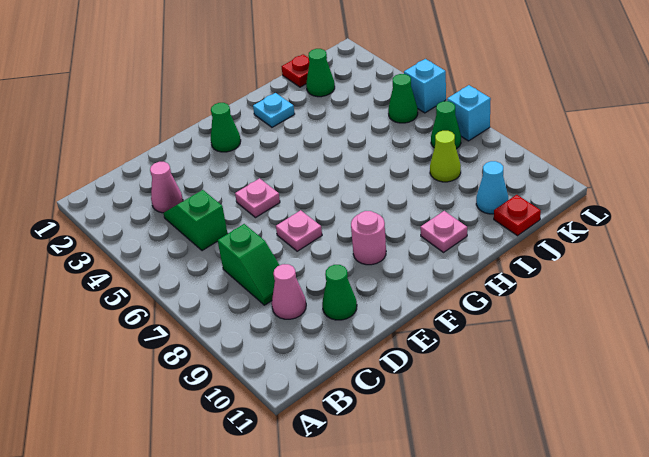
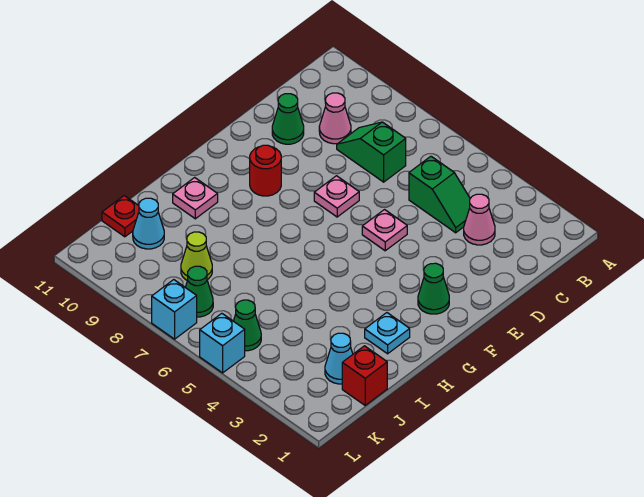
pink 1x1 round brick [351,211,386,265] -> red 1x1 round brick [250,145,281,196]
red 1x1 plate [282,55,309,87] -> red 1x1 brick [342,346,387,405]
green 1x1 cone [306,49,335,97] -> cyan 1x1 cone [325,333,353,384]

